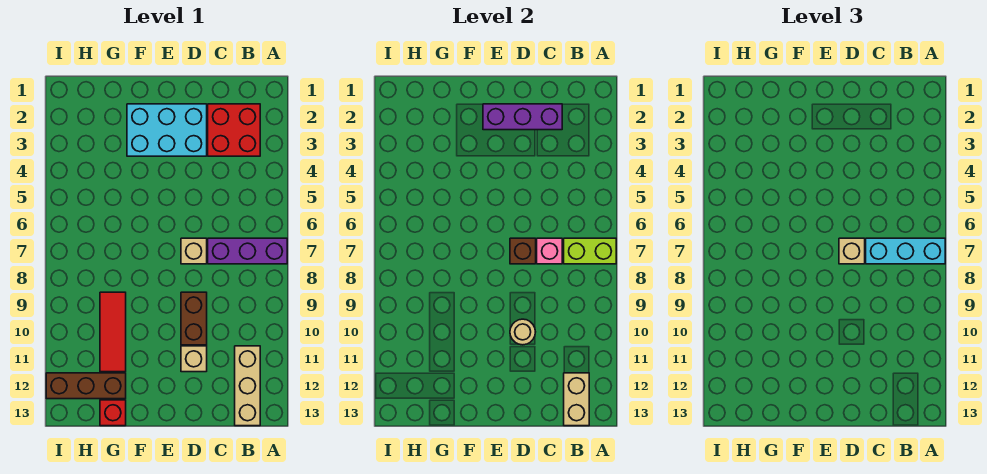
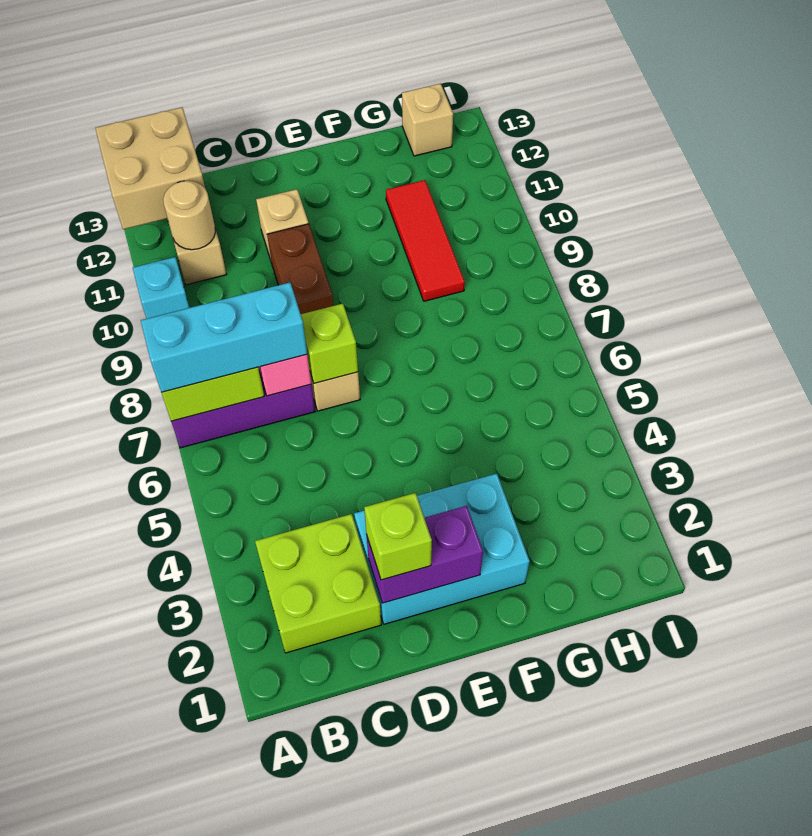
none -> cyan 1x1 brick [133,257,189,319]
red 2x2 brick [208,104,260,156] -> lime 2x2 brick [255,514,381,653]
tan 1x2 brick [564,373,589,426] -> tan 2x2 brick [95,107,205,229]
purple 1x3 brick [483,104,562,130] -> purple 1x2 brick [367,506,483,603]
none -> lime 1x1 brick [364,493,432,580]
brown 1x1 brick [510,238,536,264] -> lime 1x1 brick [301,304,358,383]
tan 1x1 brick [839,238,865,264] -> tan 1x1 brick moved to [402,84,453,156]
tan 1x1 round brick [510,319,535,345] -> tan 1x1 round brick moved to [163,181,215,250]
brown 1x3 brick [46,373,126,399] -> none
red 1x1 brick [100,400,126,426] -> none

